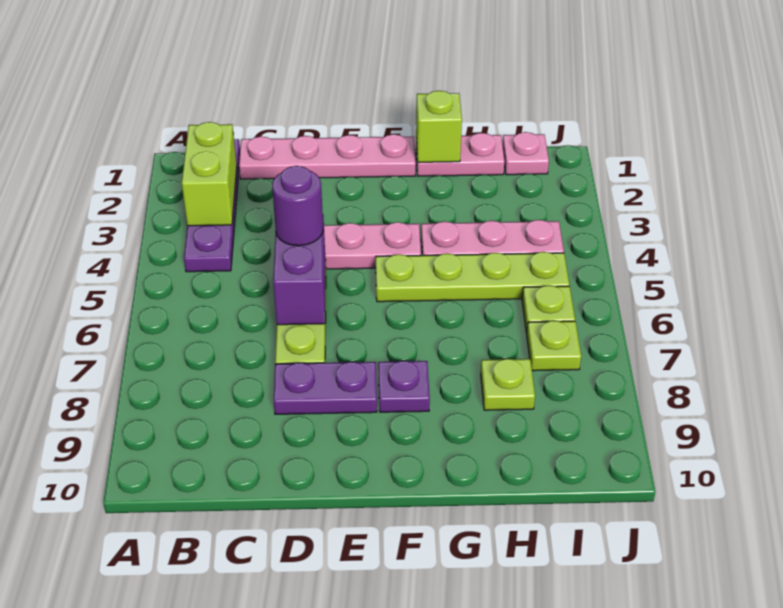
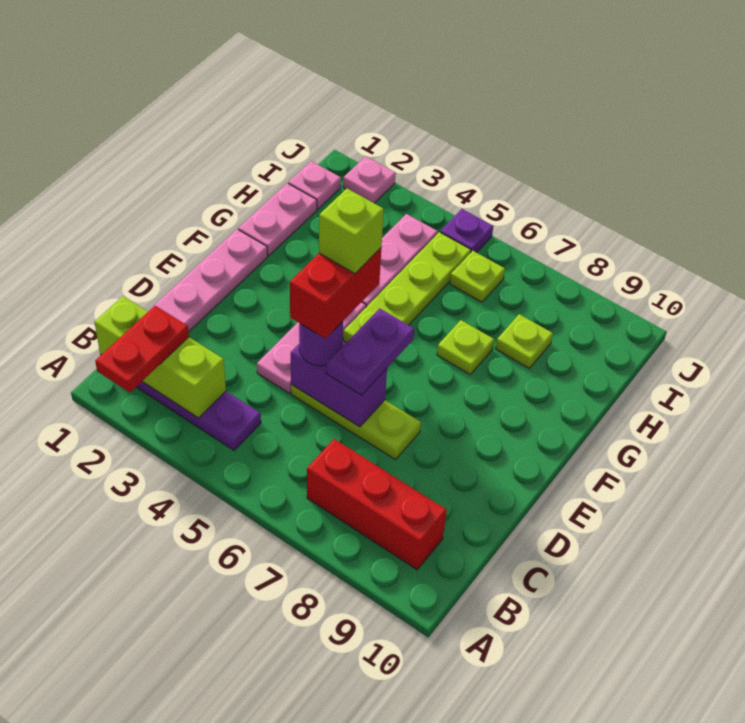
none -> red 1x2 plate [95,306,189,392]
lime 1x2 brick [182,122,237,226] -> lime 1x3 brick [95,296,226,418]
none -> red 1x3 brick [307,439,447,570]
none -> red 1x2 brick [290,248,381,338]
purple 1x2 plate [274,362,377,414] -> purple 1x2 plate moved to [327,308,414,395]
purple 1x1 plate [378,361,430,412] -> purple 1x1 plate moved to [440,209,493,253]
lime 1x1 brick [416,91,462,162] -> lime 1x1 brick moved to [319,188,384,274]
lime 1x1 plate [527,321,581,371] -> lime 1x1 plate moved to [437,320,494,374]
none -> pink 1x1 plate [343,156,396,203]

